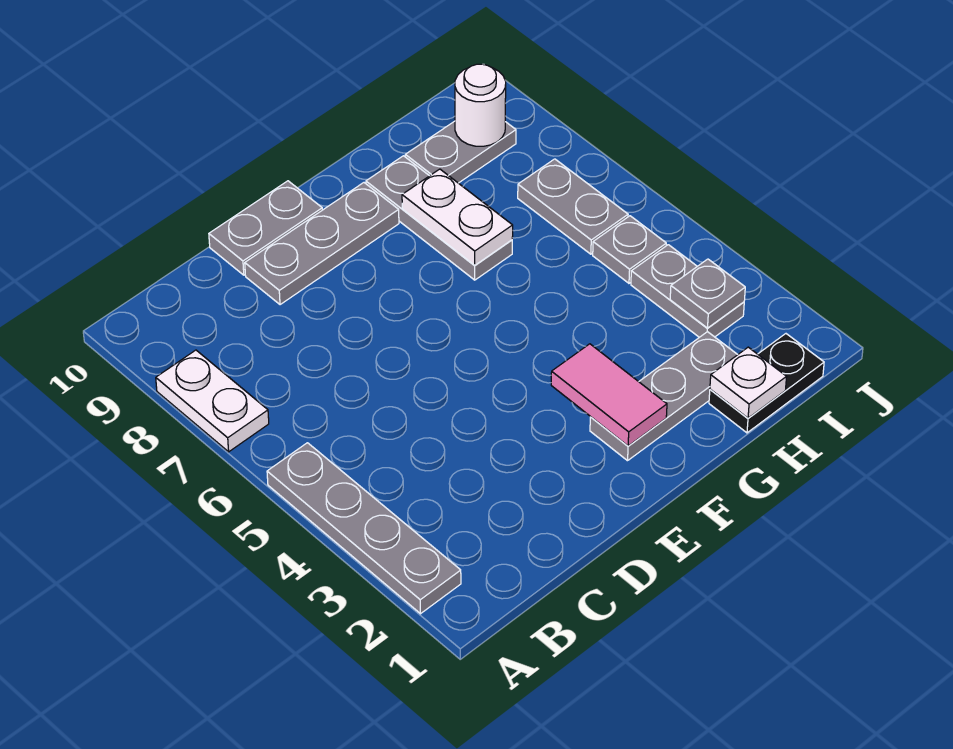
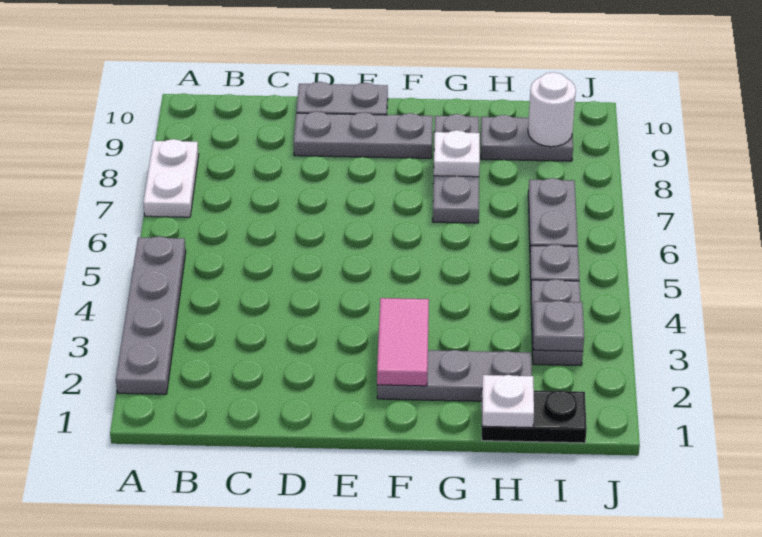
white 1x2 plate [402,169,513,265] -> white 1x1 plate [434,130,480,177]

